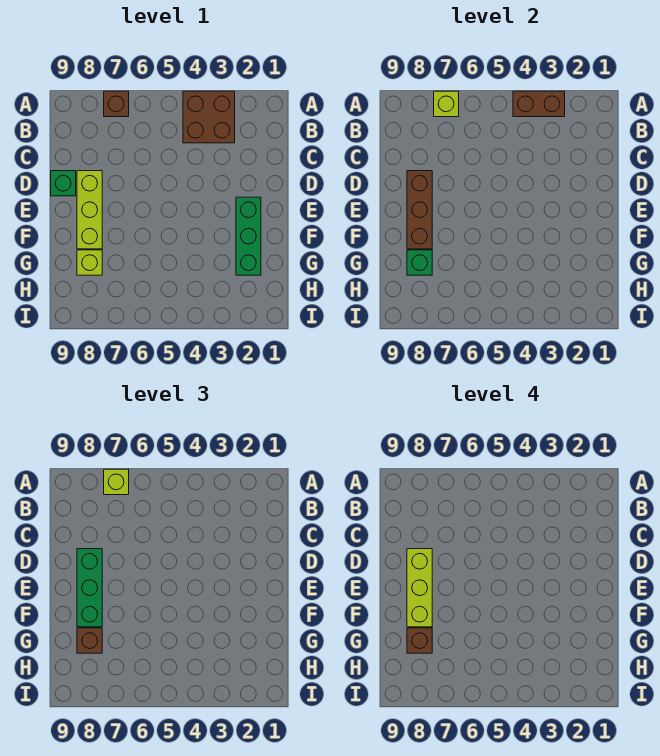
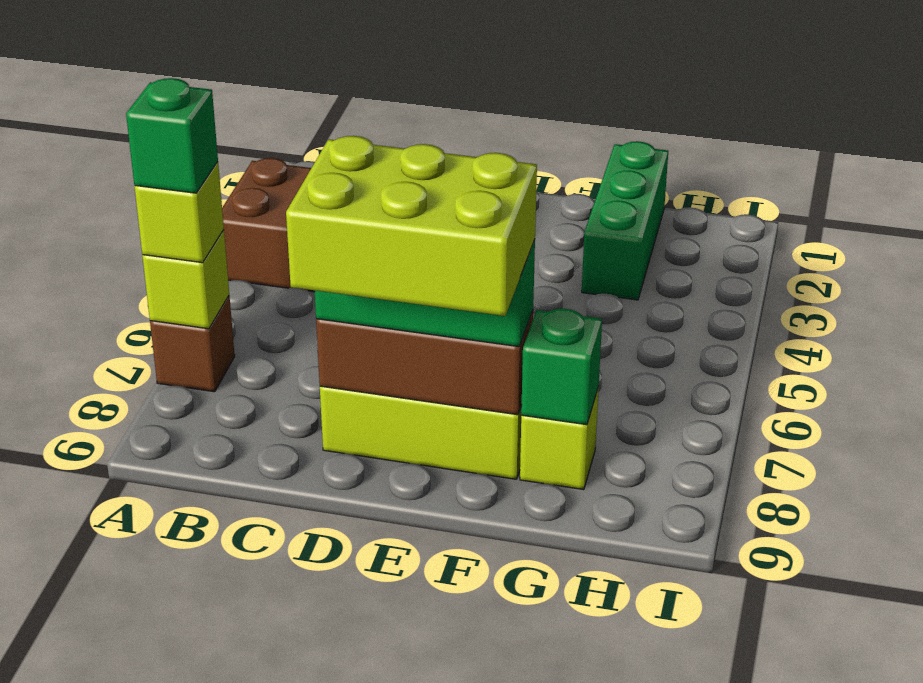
brown 1x2 brick [513,91,565,117] -> none
lime 1x3 brick [407,549,432,627] -> lime 2x3 brick [286,136,537,316]
green 1x1 brick [51,171,76,196] -> green 1x1 brick moved to [126,78,218,193]
green 1x3 brick [236,197,261,275] -> green 1x3 brick turned to [582,141,668,300]
brown 1x1 brick [77,628,102,653] -> none
brown 1x1 brick [407,628,432,653] -> none

